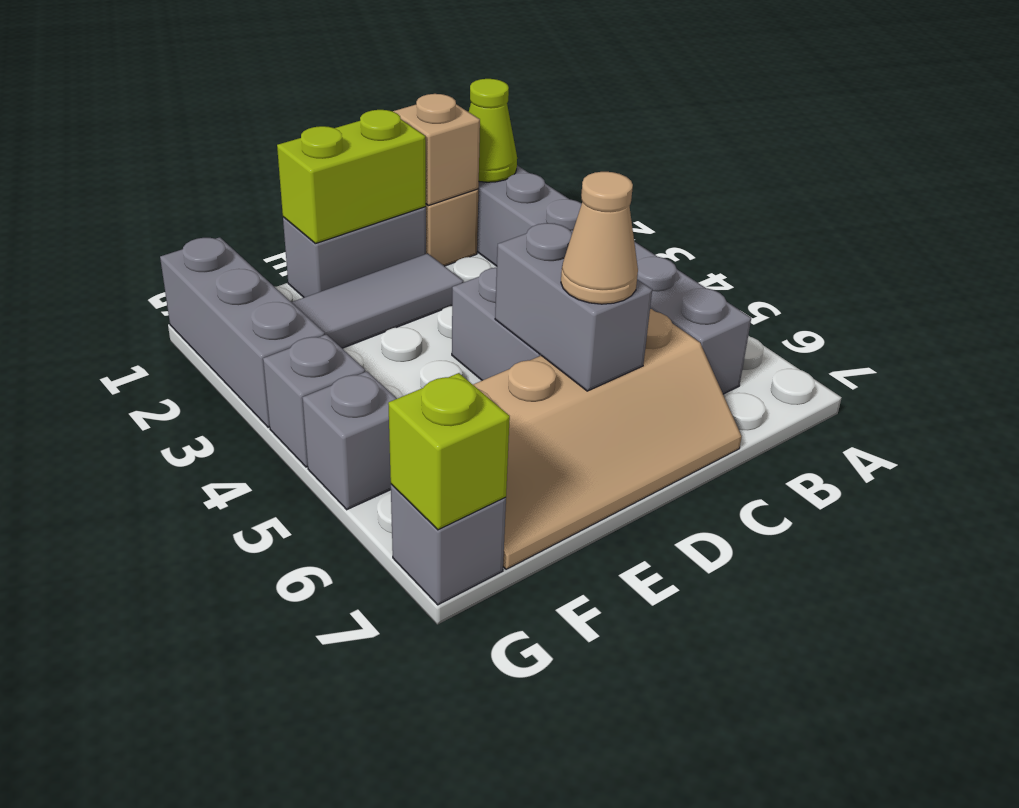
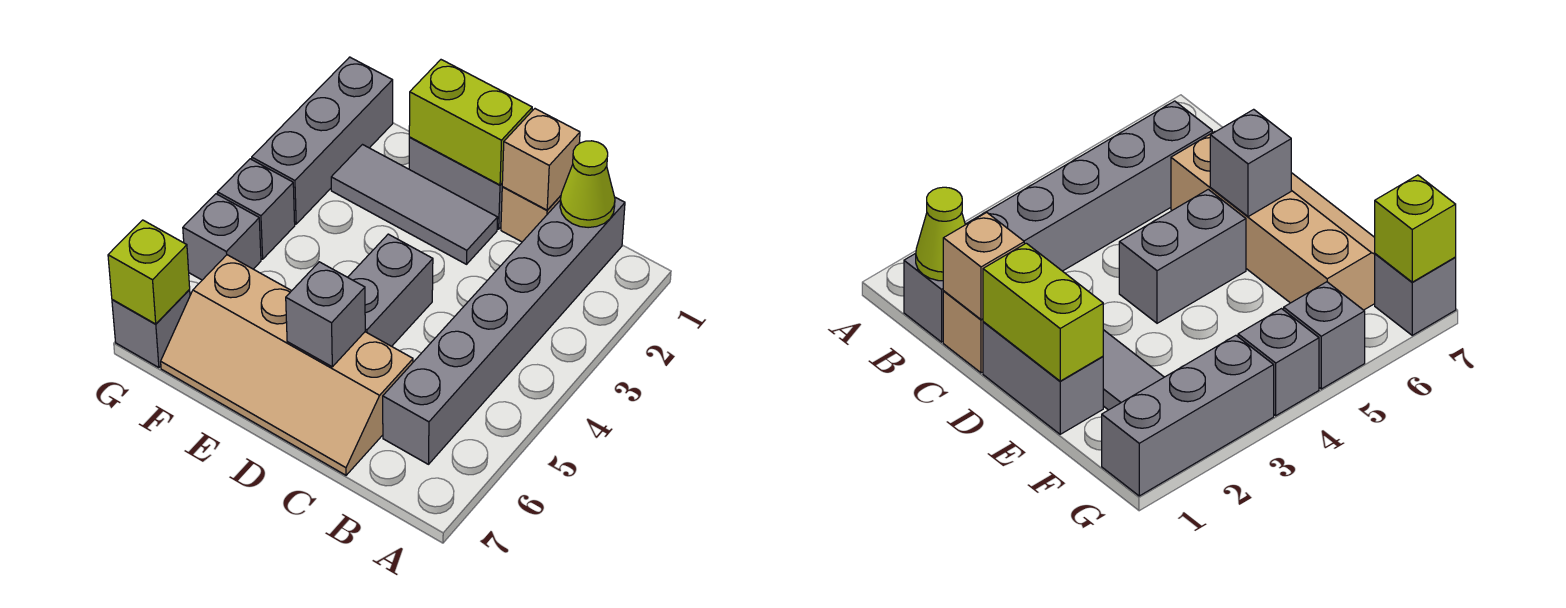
grey 1x2 brick [495,223,652,391] -> grey 1x1 brick [286,262,365,367]
tan 1x1 cone [561,172,638,304] -> none

